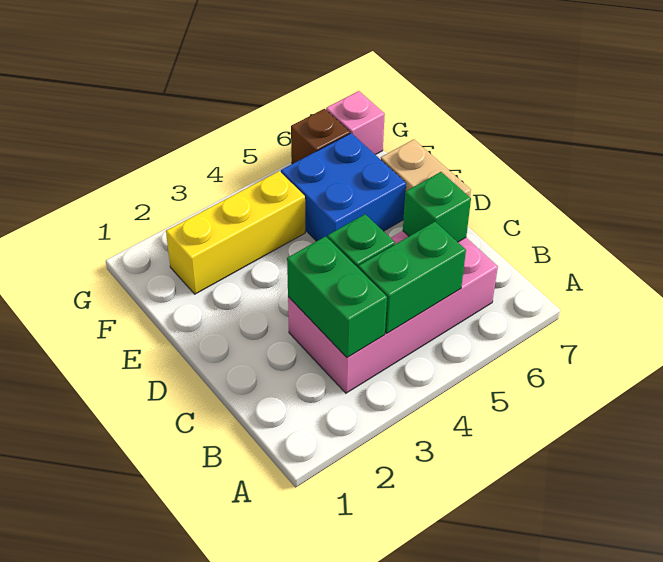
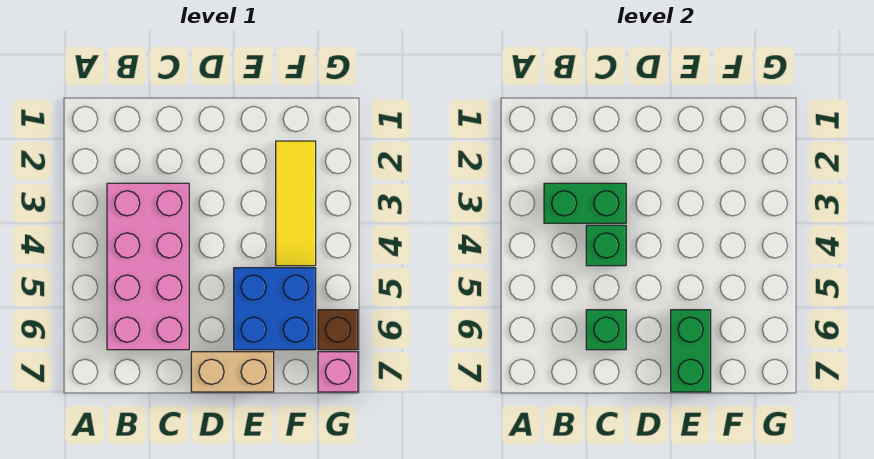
green 1x2 brick [359,222,466,333] -> green 1x2 brick moved to [671,310,711,392]
yellow 1x3 brick [166,171,305,294] -> yellow 1x3 tile [276,141,316,266]

